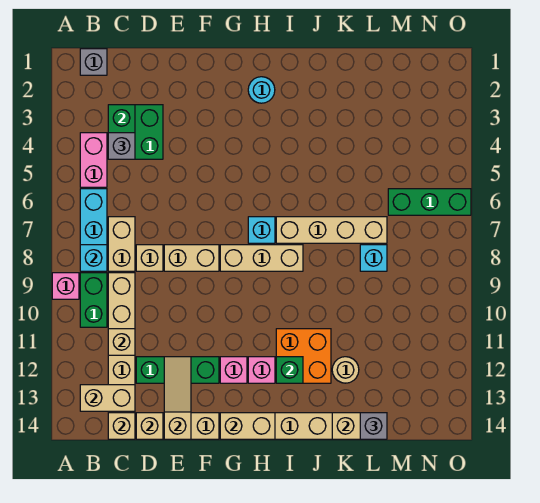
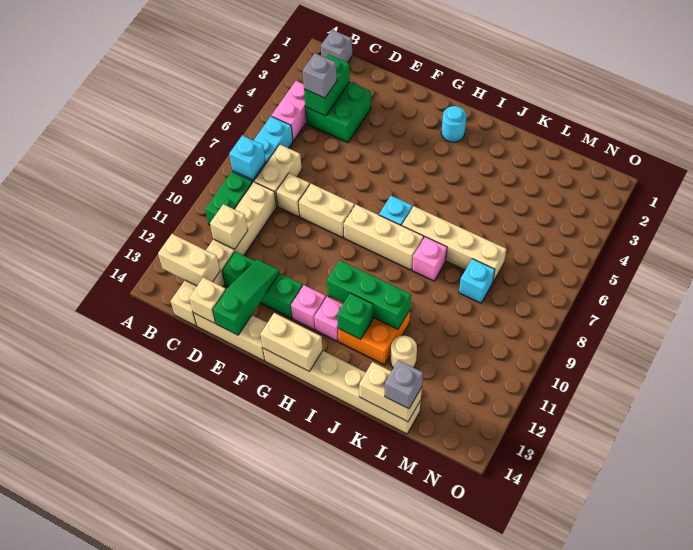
pink 1x1 brick [52,273,79,299] -> pink 1x1 brick moved to [412,237,447,281]
tan 1x1 brick [108,413,135,439] -> none
tan 1x3 slope [164,357,191,439] -> green 1x3 slope [213,260,279,335]
green 1x3 brick [388,189,471,215] -> green 1x3 brick moved to [327,260,411,329]

